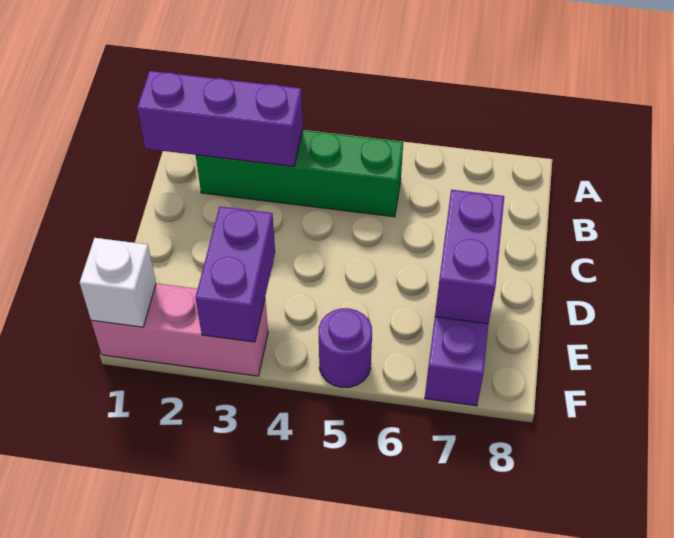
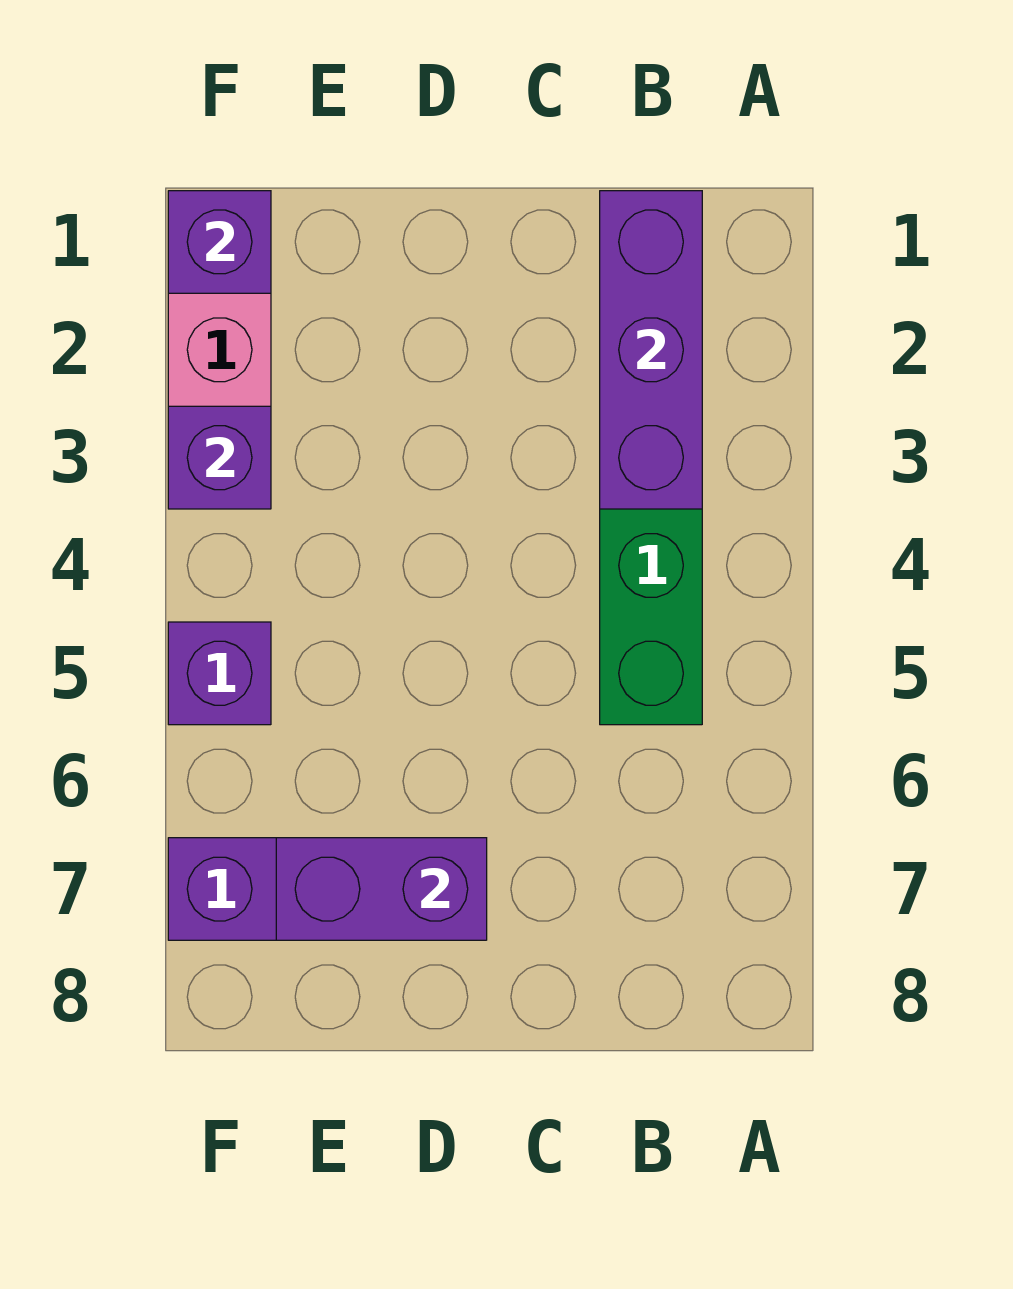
purple 1x2 brick [195,207,275,342] -> purple 1x1 brick [168,406,271,509]
white 1x1 brick [80,238,156,327] -> purple 1x1 brick [168,191,271,293]
purple 1x1 round brick [319,308,372,387] -> purple 1x1 brick [168,622,271,725]

